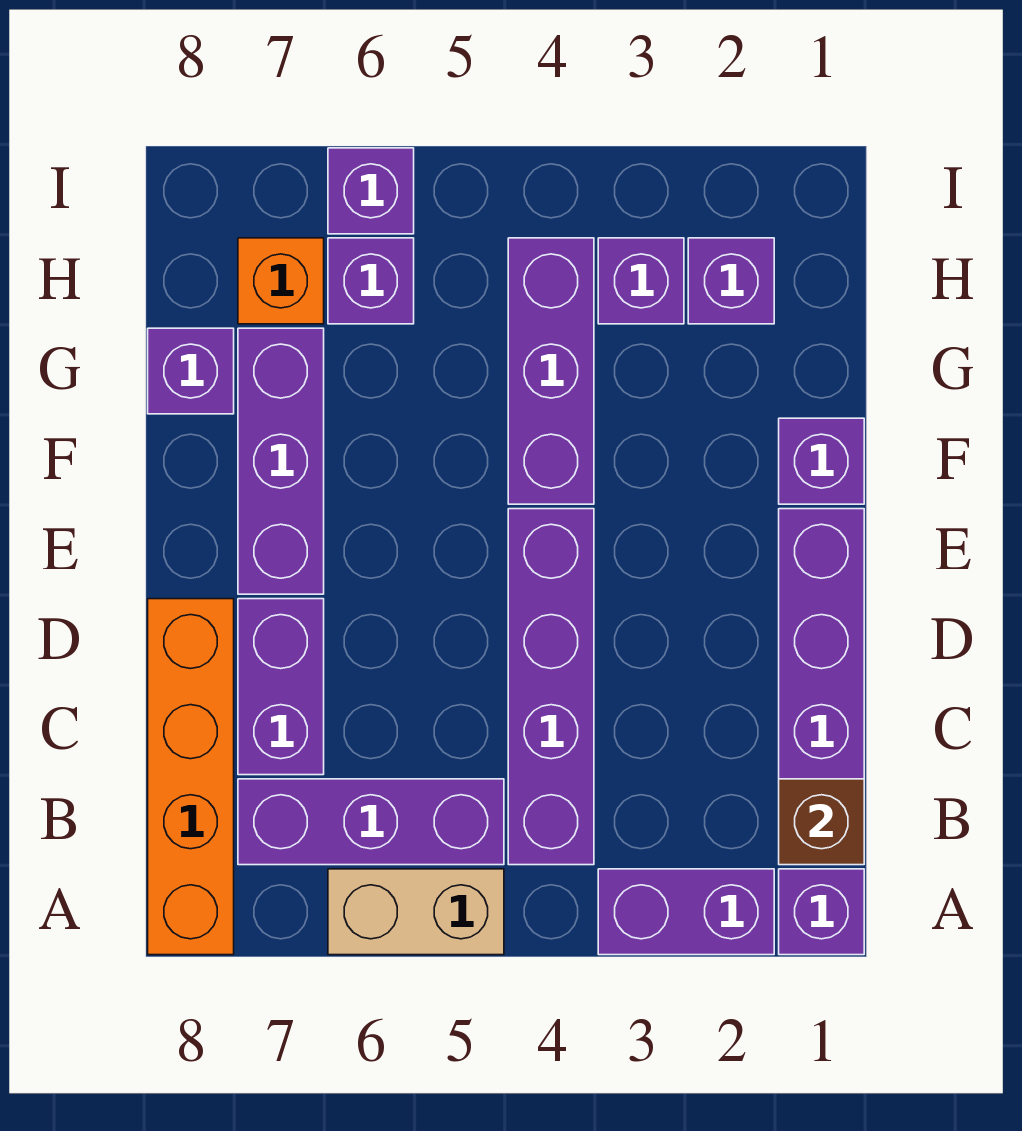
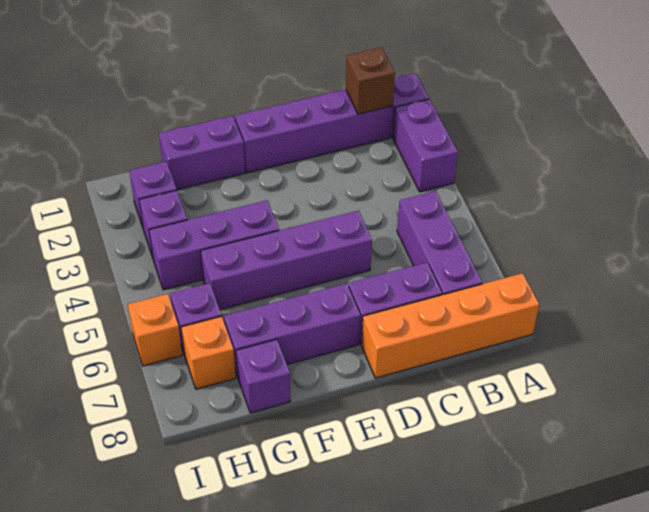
tan 1x2 brick [328,869,504,955] -> none
purple 1x4 brick [508,509,594,865] -> purple 1x4 brick moved to [201,211,372,310]
purple 1x1 brick [779,418,864,504] -> purple 1x2 brick [159,116,245,190]
purple 1x1 brick [328,148,414,234] -> orange 1x1 brick [128,294,182,366]

